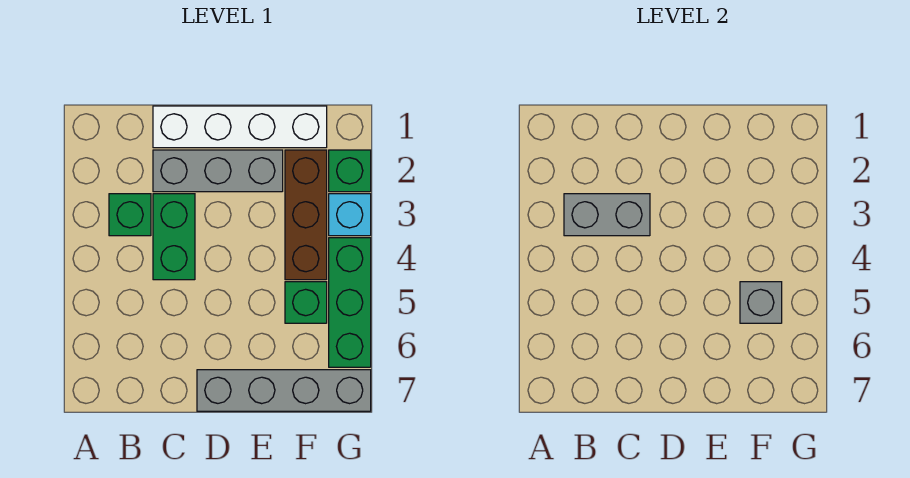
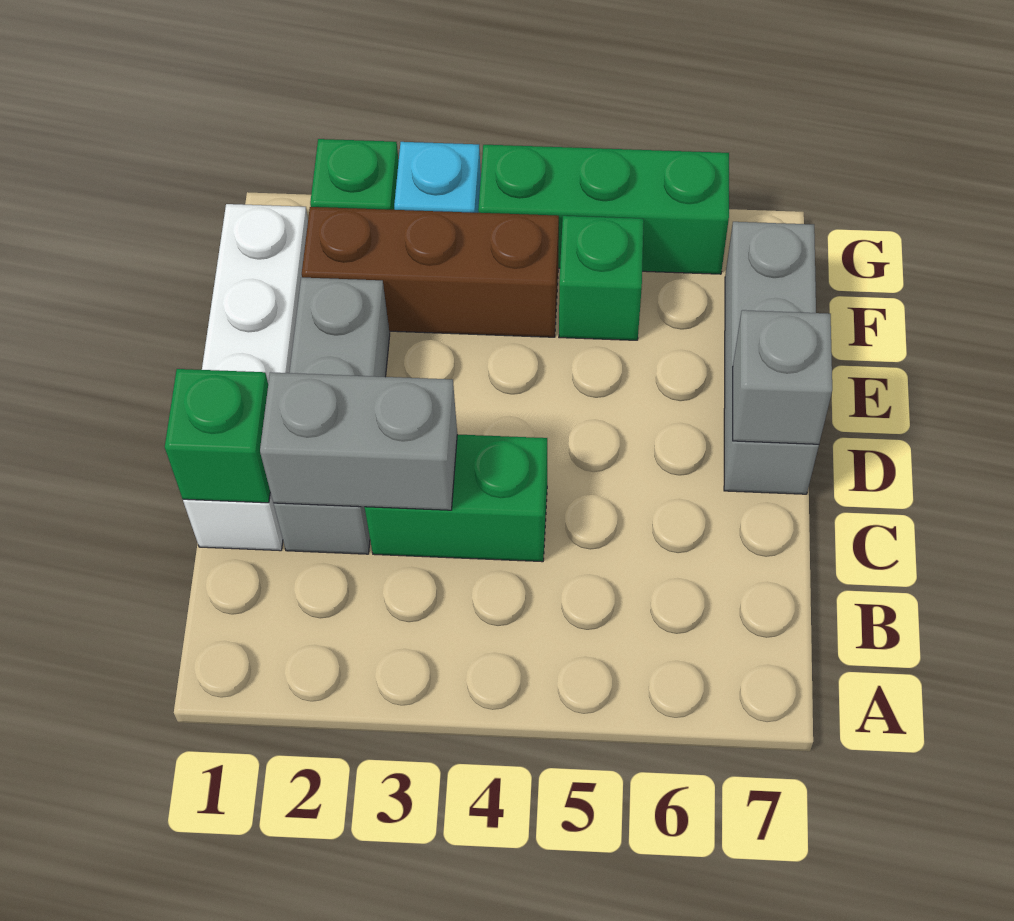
green 1x1 brick [109,194,151,236] -> green 1x1 brick moved to [165,369,270,503]
grey 1x2 brick [564,194,650,236] -> grey 1x2 brick turned to [260,372,457,510]
grey 1x4 brick [197,370,371,411] -> grey 1x3 brick [724,222,819,494]
grey 1x1 brick [740,282,782,323] -> grey 1x1 brick moved to [733,310,832,444]

